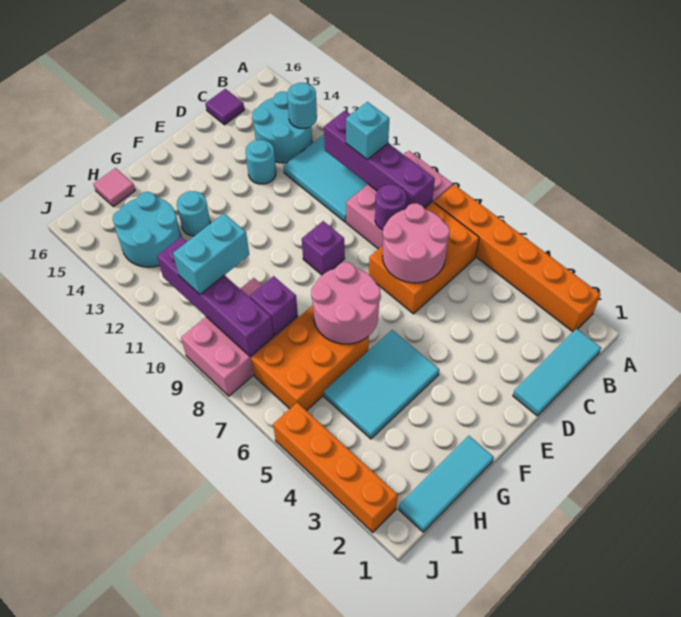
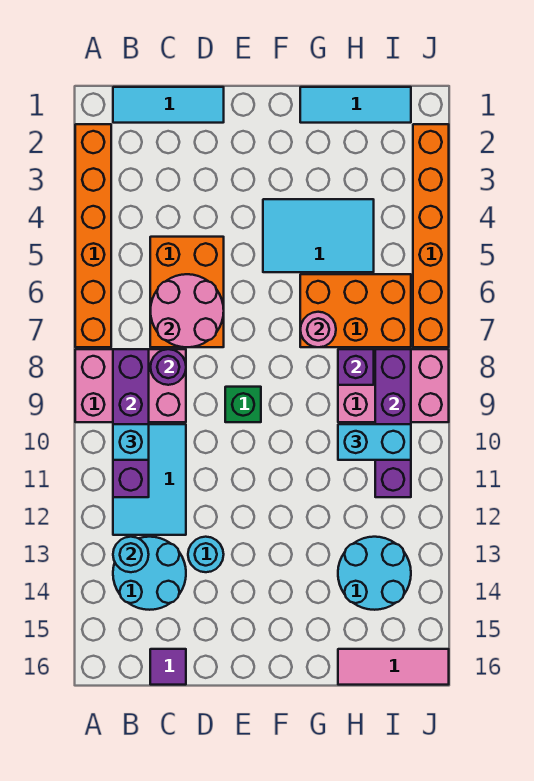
orange 2x3 brick [369,202,479,314] -> orange 2x3 brick turned to [150,237,224,347]
purple 1x1 brick [302,221,345,275] -> green 1x1 brick [225,387,261,422]
pink 2x2 round brick [311,262,380,344] -> pink 1x1 round brick [300,312,336,347]
cyan 1x1 round brick [177,191,210,236] -> none
pink 1x1 tile [94,168,135,207] -> pink 1x3 tile [338,649,449,685]
orange 1x4 brick [273,403,398,532] -> orange 1x6 brick [413,124,449,347]

